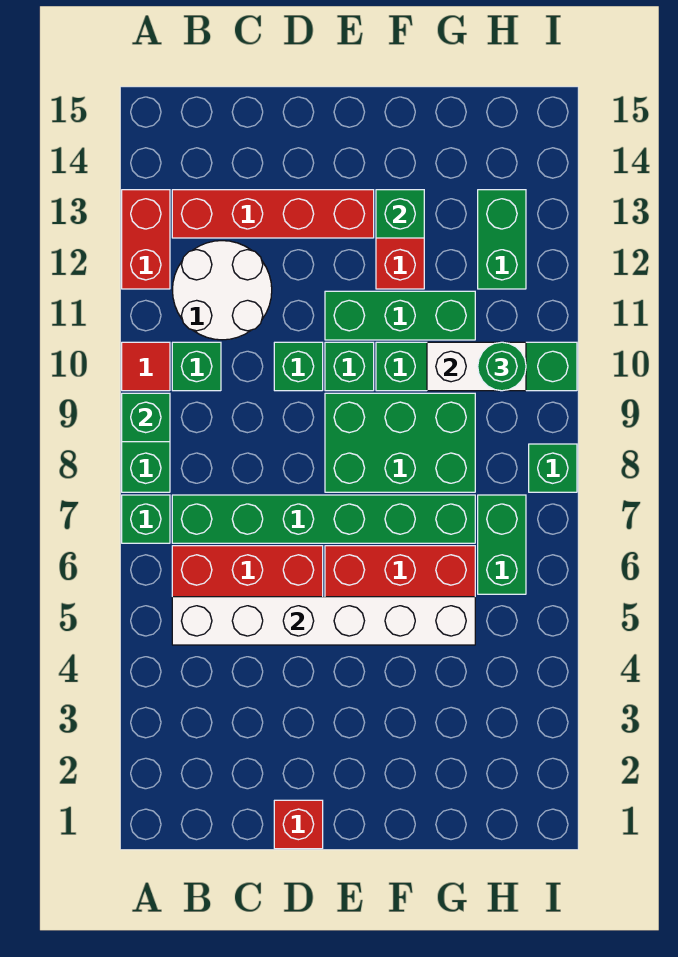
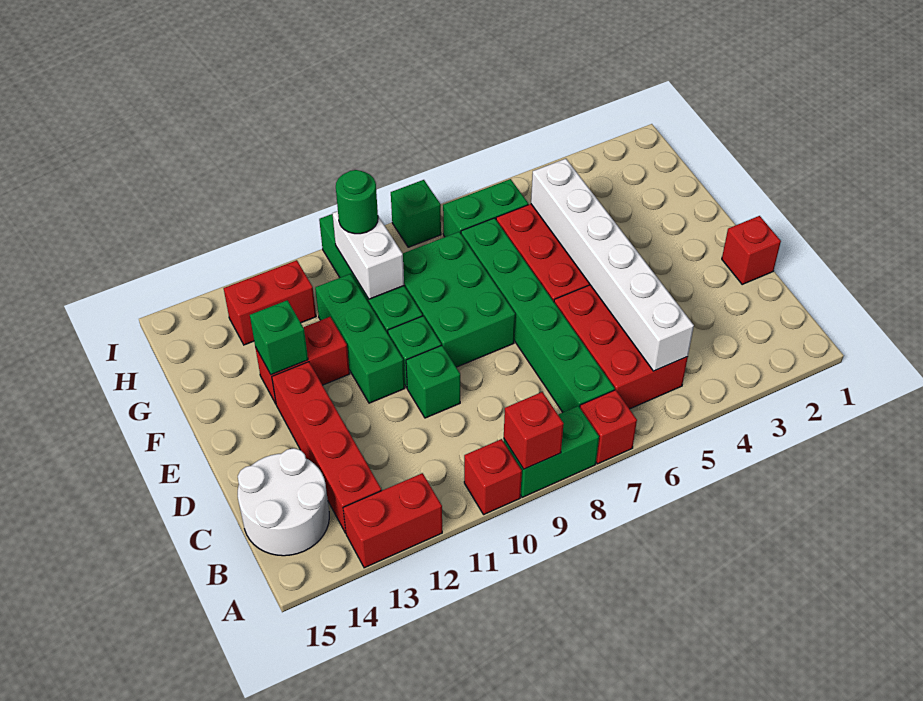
green 1x1 brick [122,495,170,543] -> red 1x1 brick [580,390,637,464]
green 1x1 brick [122,393,170,442] -> red 1x1 brick [504,392,564,469]
red 1x1 tile [122,342,170,391] -> red 1x1 brick [464,439,522,514]
green 1x1 brick [172,342,221,391] -> none
white 2x2 round brick [172,241,272,340] -> white 2x2 round brick moved to [238,448,329,556]
green 1x2 brick [478,190,526,289] -> red 1x2 brick [224,260,316,345]

